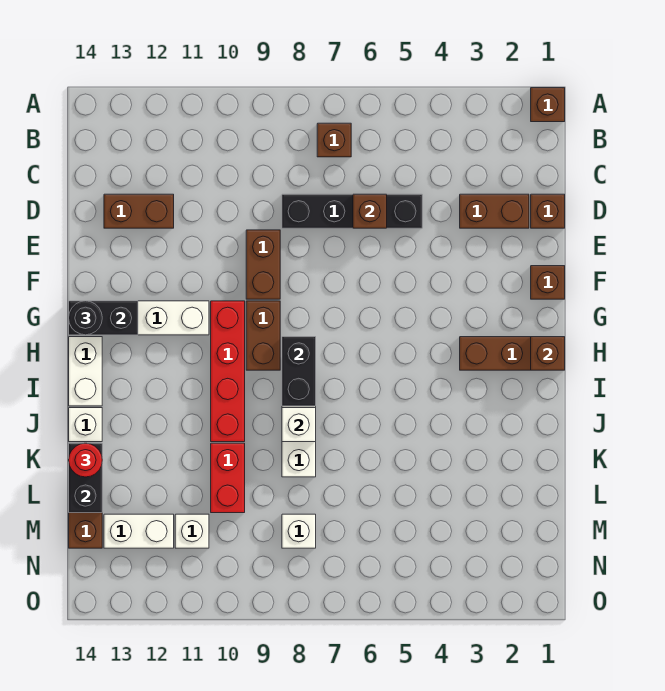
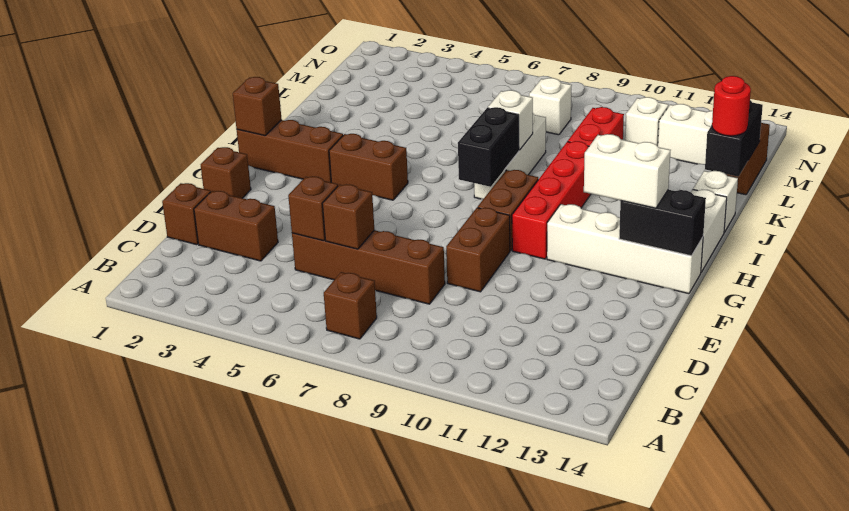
brown 1x1 brick [531,88,565,122] -> brown 1x1 brick moved to [288,176,338,241]
black 1x4 brick [282,194,422,228] -> brown 1x4 brick [292,230,445,304]
brown 1x2 brick [104,194,174,228] -> brown 1x2 brick moved to [329,134,408,200]
none -> white 1x2 brick [584,134,671,208]
black 1x1 round brick [69,301,102,335] -> none

